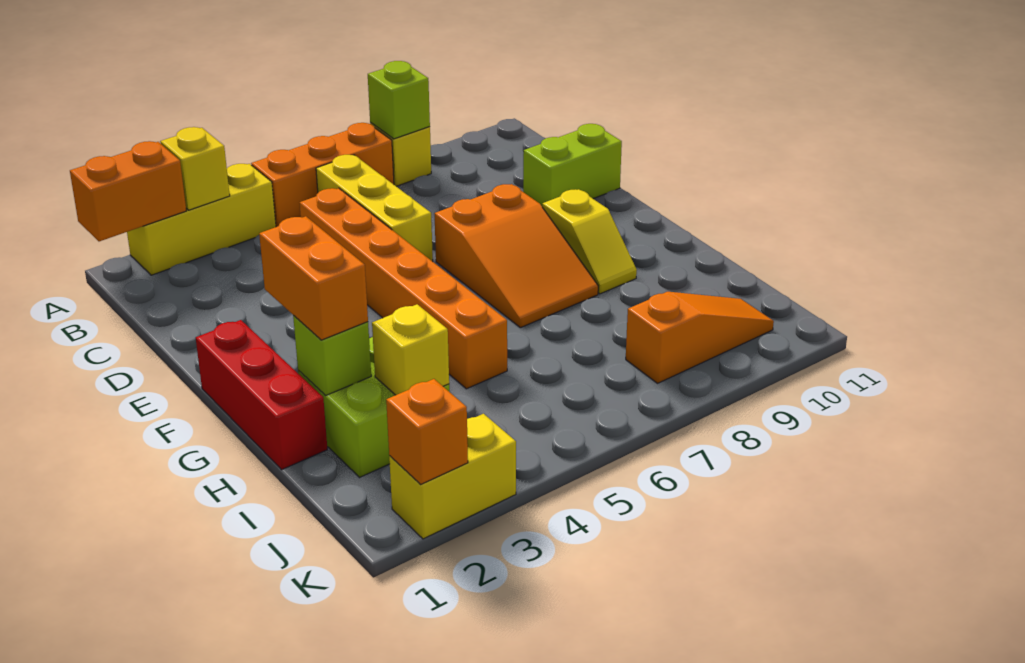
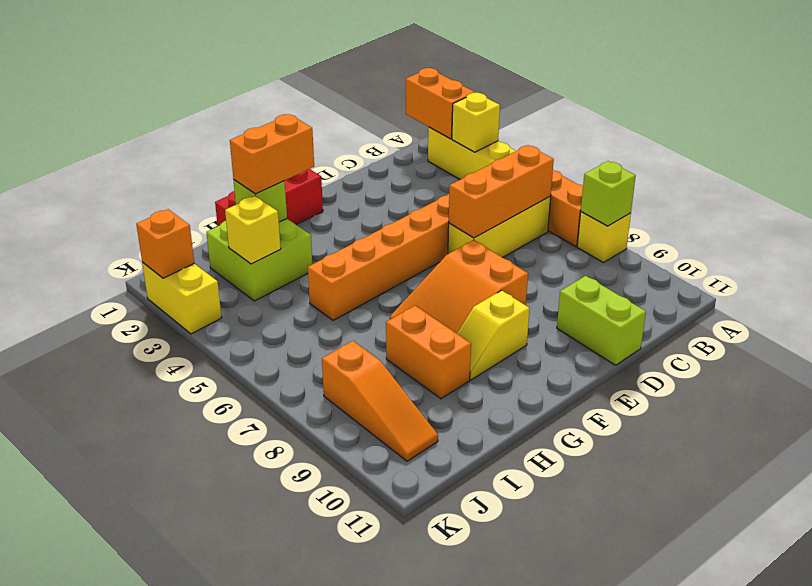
none -> orange 1x3 brick [449,145,554,238]
none -> orange 1x2 brick [386,306,471,399]

